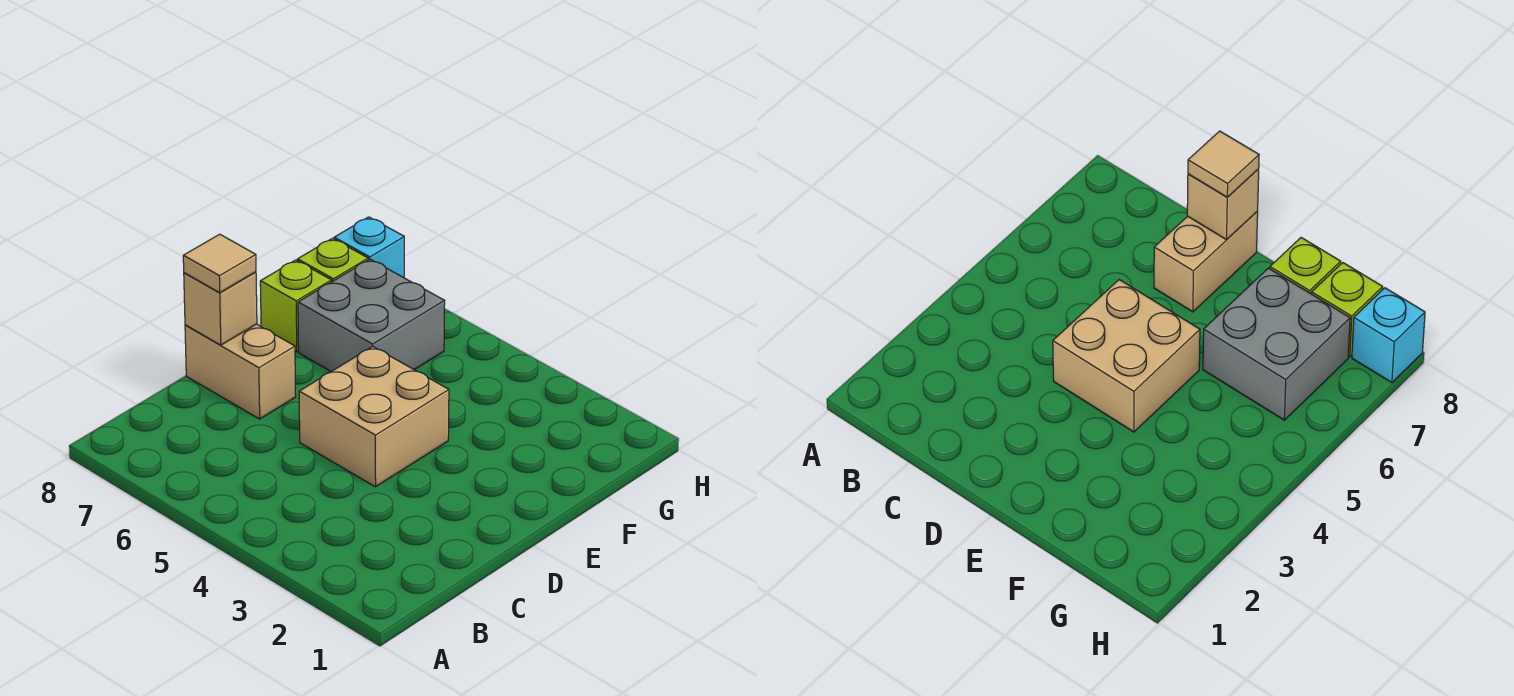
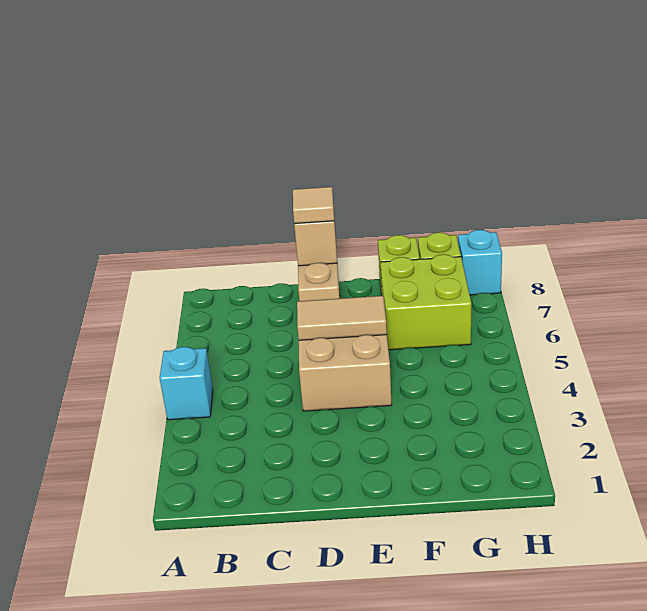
none -> cyan 1x1 brick [160,347,213,420]
none -> tan 1x2 tile [297,296,387,340]
grey 2x2 brick [298,259,445,371] -> lime 2x2 brick [381,254,471,350]

